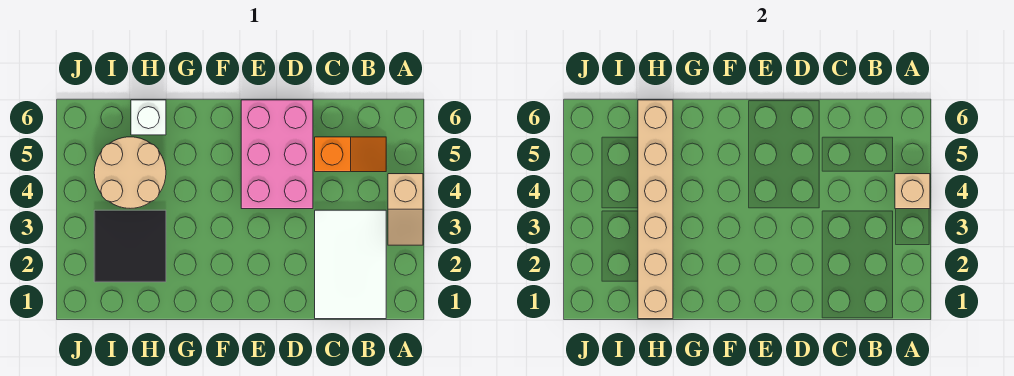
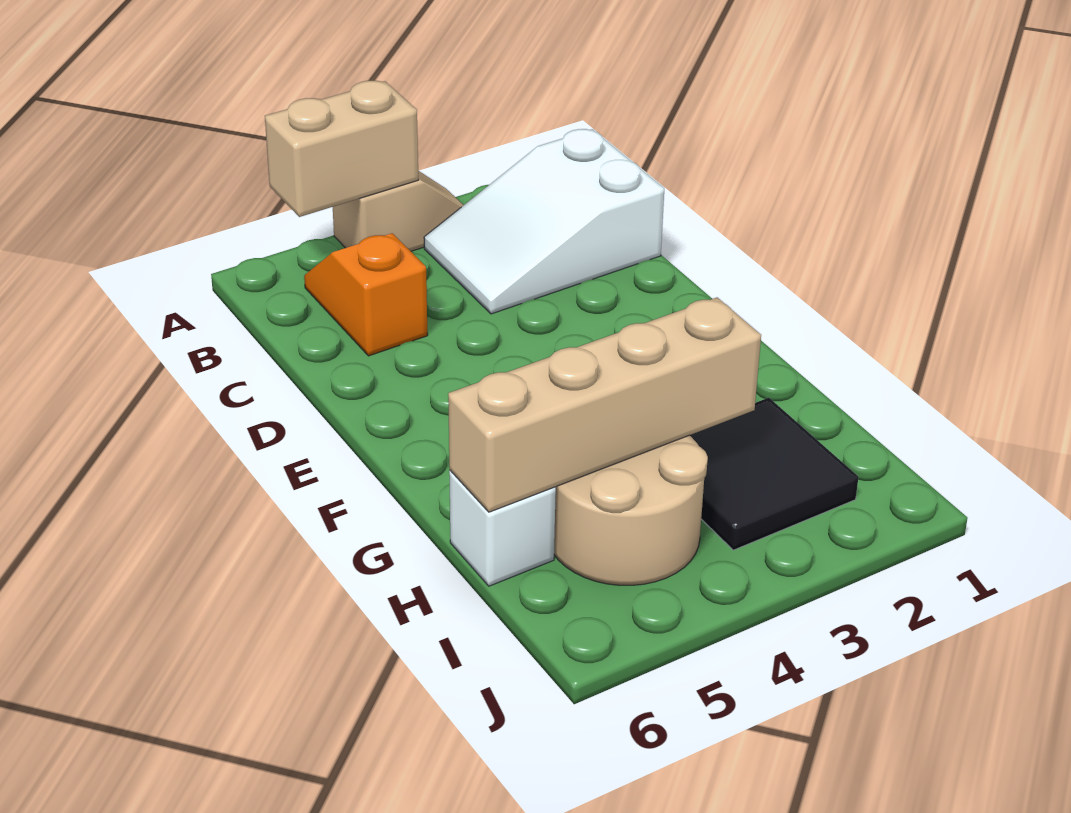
tan 1x1 brick [895,174,930,209] -> tan 1x2 brick [265,81,418,217]
white 2x3 tile [315,210,386,319] -> white 2x3 slope [424,129,664,314]
pink 2x3 brick [241,100,313,209] -> none
tan 1x6 brick [638,100,673,319] -> tan 1x4 brick [448,297,761,512]

